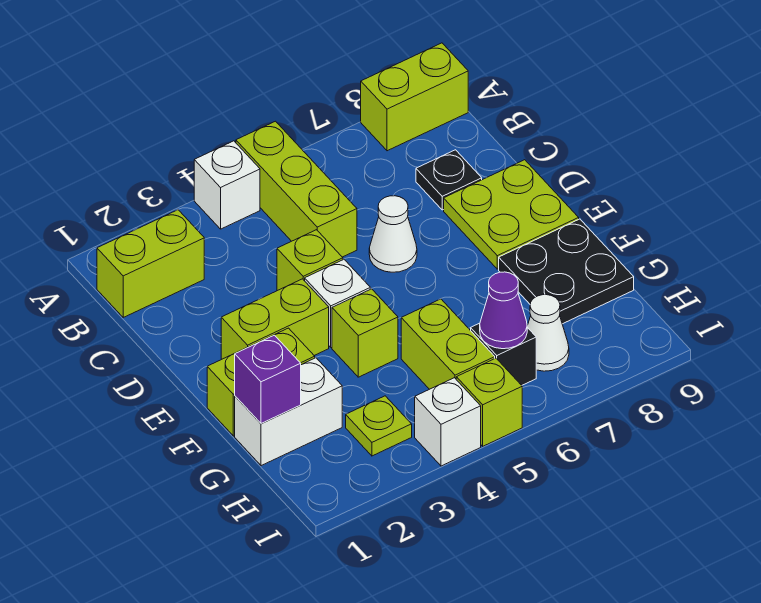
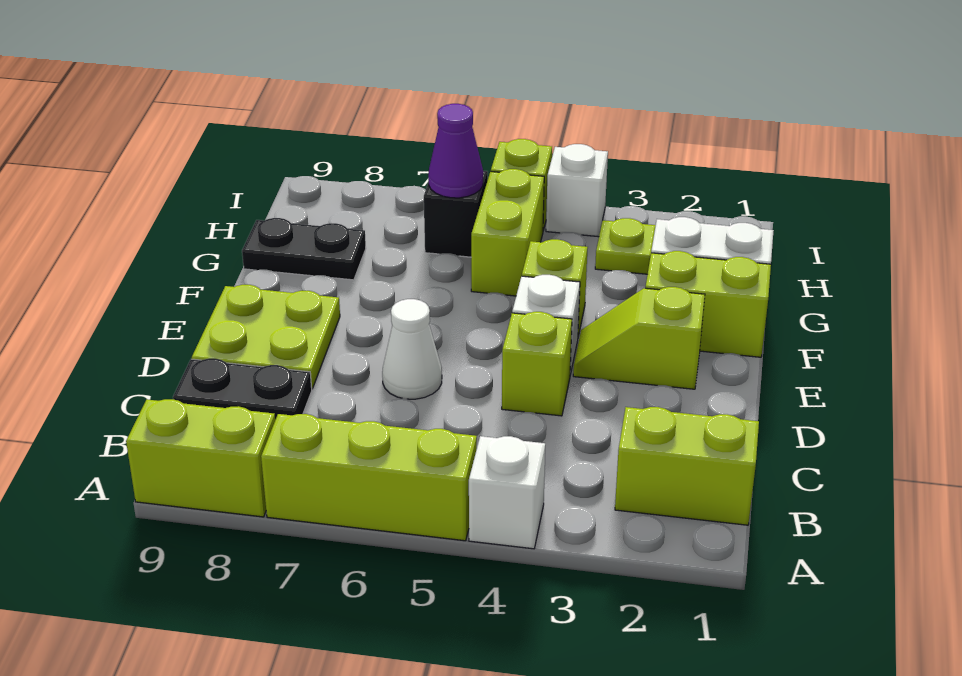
lime 1x3 brick [236,121,357,257] -> lime 1x3 brick turned to [261,414,477,541]
black 1x1 plate [416,150,482,210] -> black 1x2 plate [173,358,312,420]
lime 1x2 brick [221,279,329,359] -> lime 1x2 slope [573,287,705,389]
black 2x2 plate [499,219,634,324] -> black 1x2 plate [242,218,366,280]
purple 1x1 brick [235,335,301,423] -> none
white 1x1 cone [527,295,569,371] -> none

